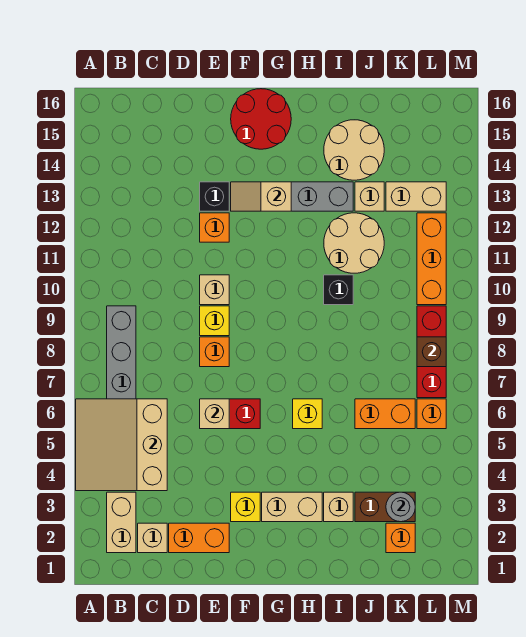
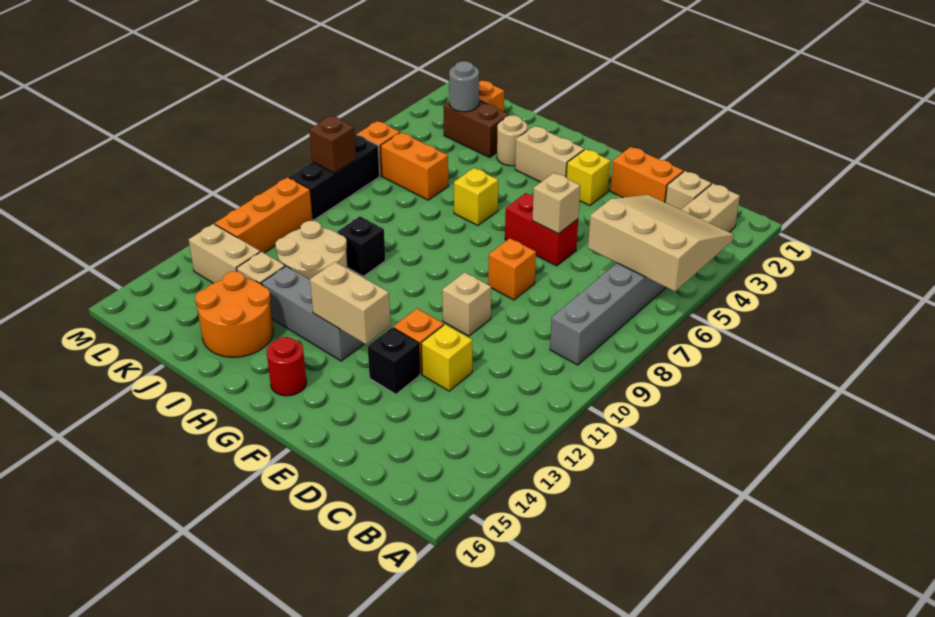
tan 3x3 slope [76,399,167,491] -> tan 3x3 slope turned to [588,195,734,291]
yellow 1x1 brick [200,306,229,336] -> yellow 1x1 brick moved to [421,324,472,391]
tan 1x2 slope [231,182,291,211] -> tan 1x2 brick [310,262,391,344]
red 2x2 round brick [231,89,291,149] -> red 1x1 round brick [267,337,306,396]
tan 1x1 brick [324,492,353,522] -> tan 1x1 round brick [497,115,527,166]
tan 2x2 round brick [324,120,384,180] -> orange 2x2 round brick [195,271,273,357]
red 1x3 brick [417,306,446,398] -> black 1x3 brick [289,135,380,220]

